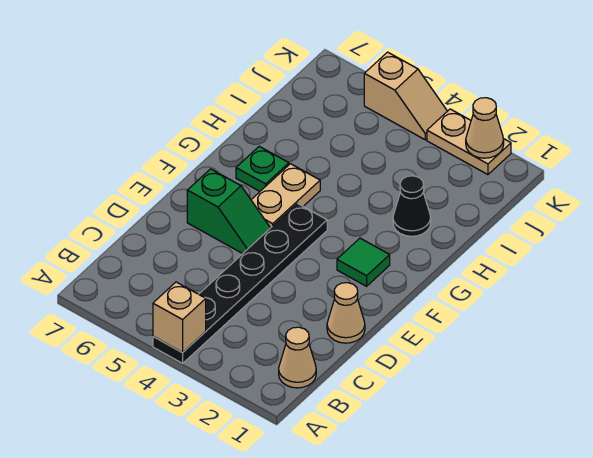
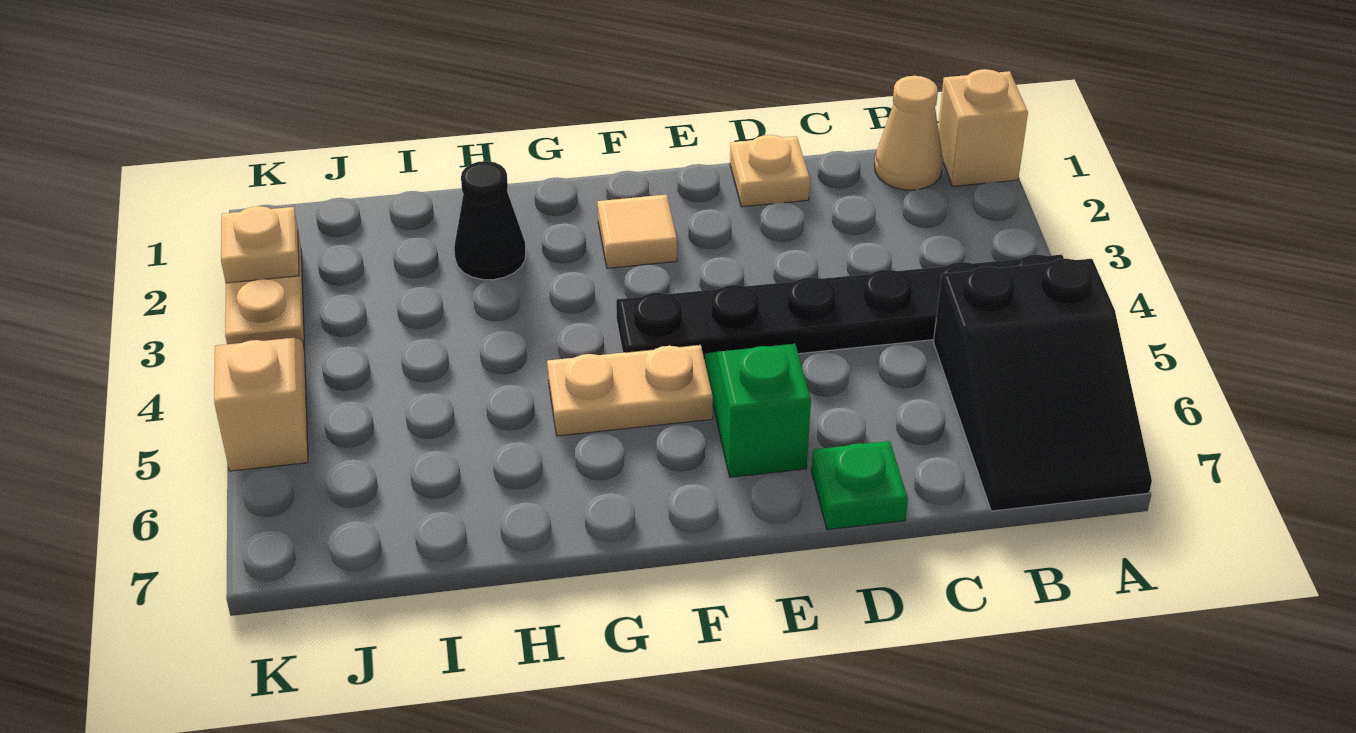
tan 1x1 brick [153,282,206,352] -> tan 1x1 brick moved to [938,69,1028,186]
none -> black 2x3 slope [934,259,1152,511]
tan 1x1 cone [327,283,365,343] -> tan 1x1 plate [730,135,810,207]
green 1x1 tile [337,238,390,286] -> tan 1x1 tile [598,195,677,268]
green 1x1 plate [236,146,289,191] -> green 1x1 plate moved to [811,441,908,530]
tan 1x1 cone [466,98,504,158] -> tan 1x1 plate [221,206,299,283]

